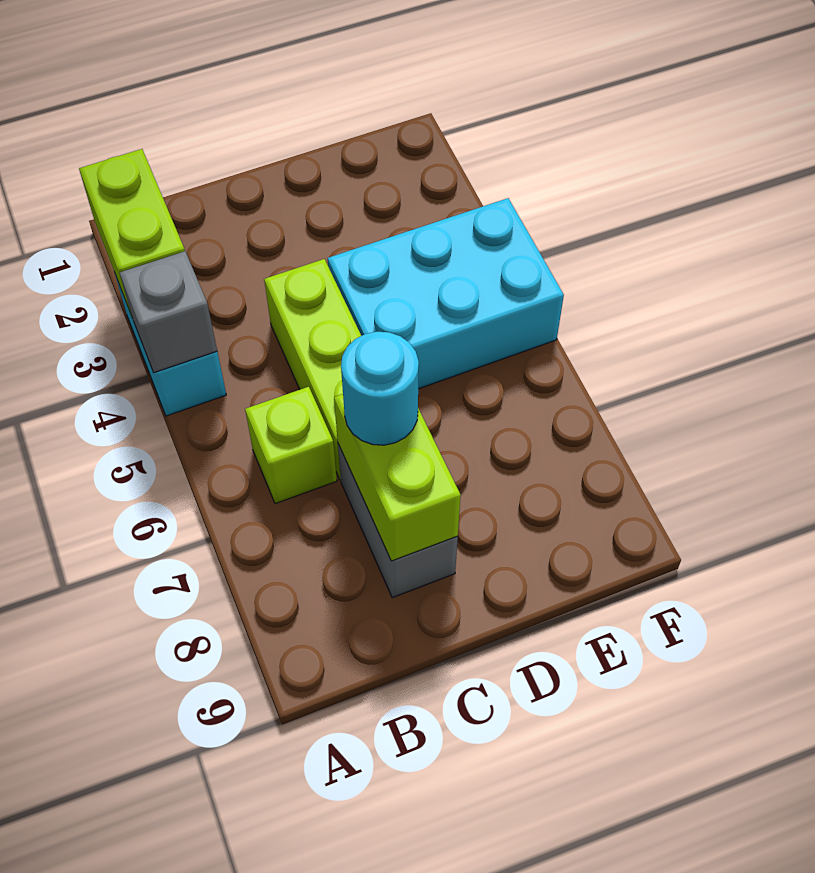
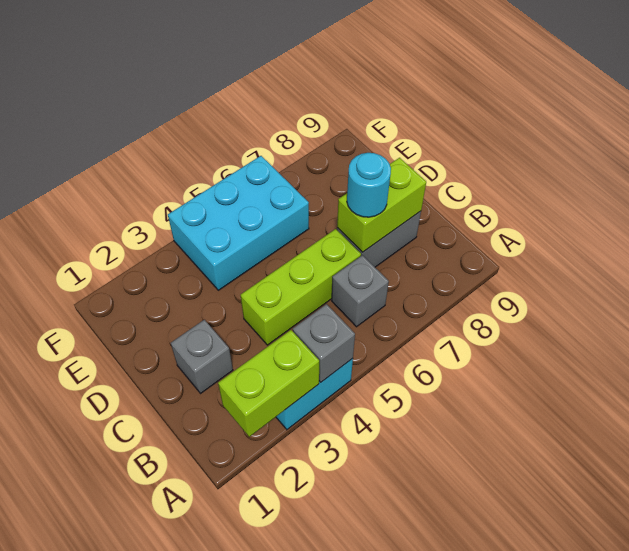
lime 1x1 brick [245,387,337,504] -> grey 1x1 brick [332,255,389,327]
none -> grey 1x1 brick [171,320,233,393]
cyan 2x3 brick [328,198,564,389] -> cyan 2x3 brick turned to [168,156,309,290]

